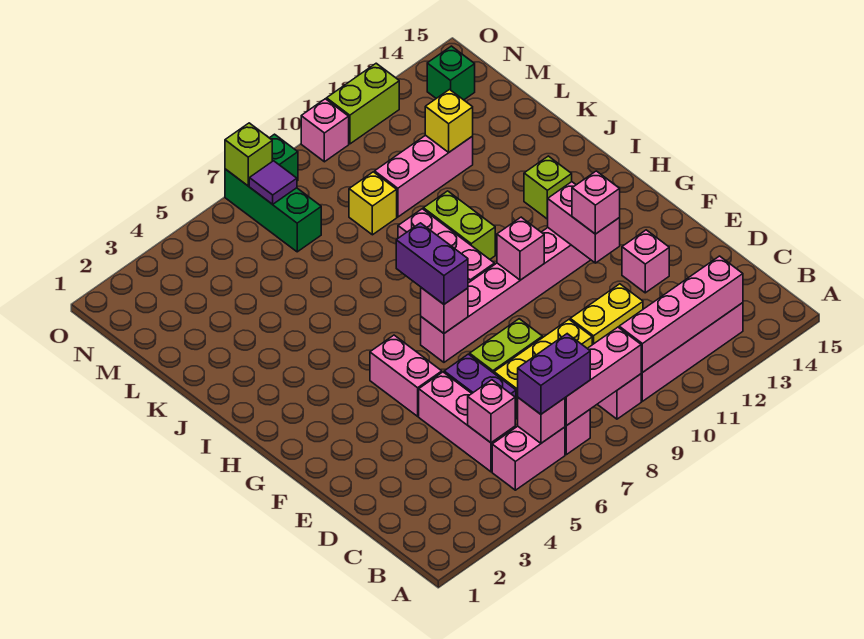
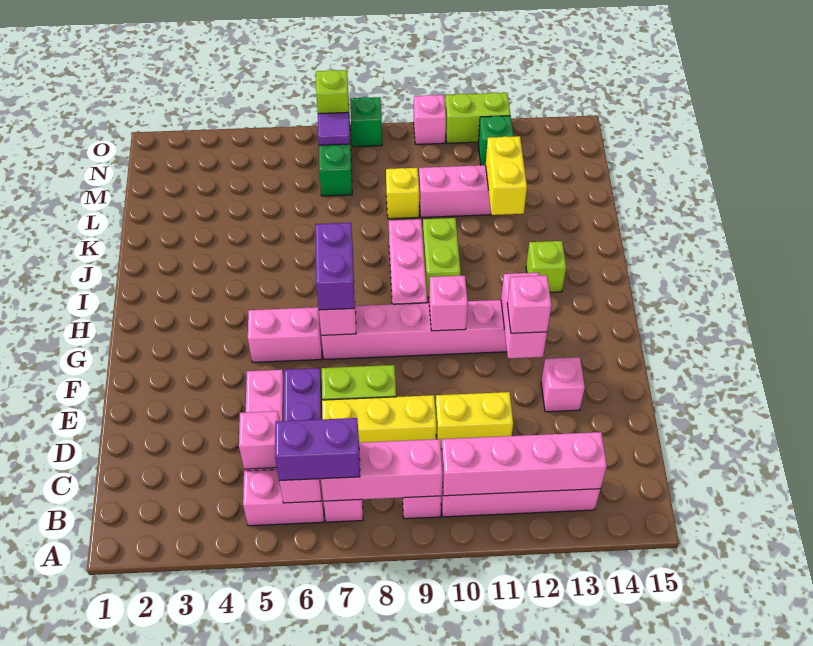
pink 1x2 brick [370,335,442,416] -> pink 1x2 brick turned to [248,307,322,362]
yellow 1x1 brick [425,90,473,153] -> yellow 1x2 brick [486,136,527,215]
green 1x1 brick [427,46,475,100] -> green 1x1 brick moved to [478,116,513,165]

